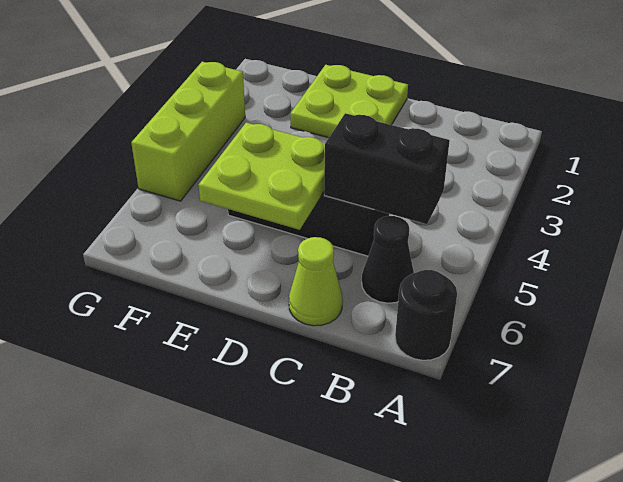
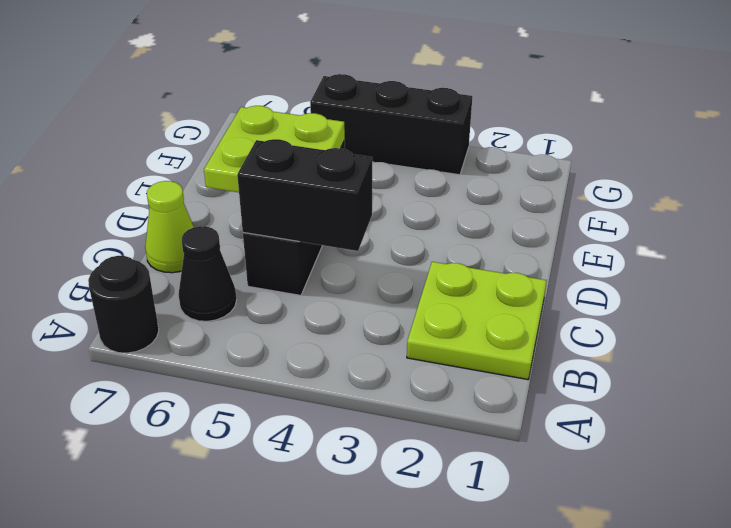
black 1x2 brick [324,113,450,224] -> black 1x2 brick turned to [237,139,372,251]
lime 2x2 plate [290,65,408,138] -> lime 2x2 plate moved to [407,262,547,380]
lime 1x3 brick [131,62,245,201] -> black 1x3 brick [310,74,472,175]

